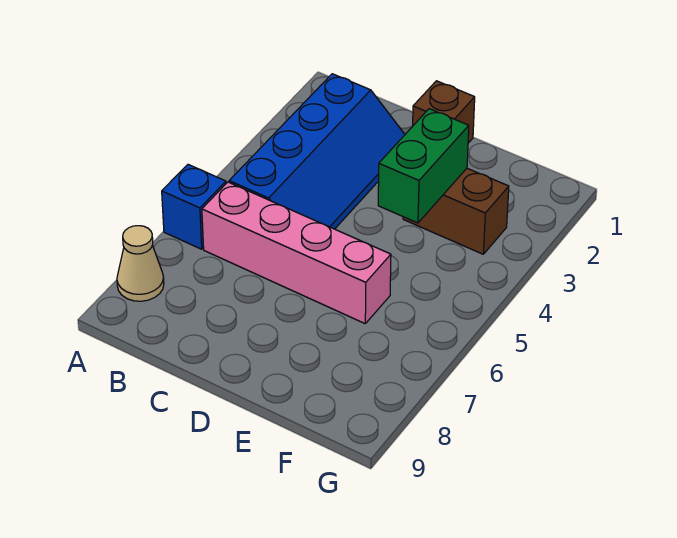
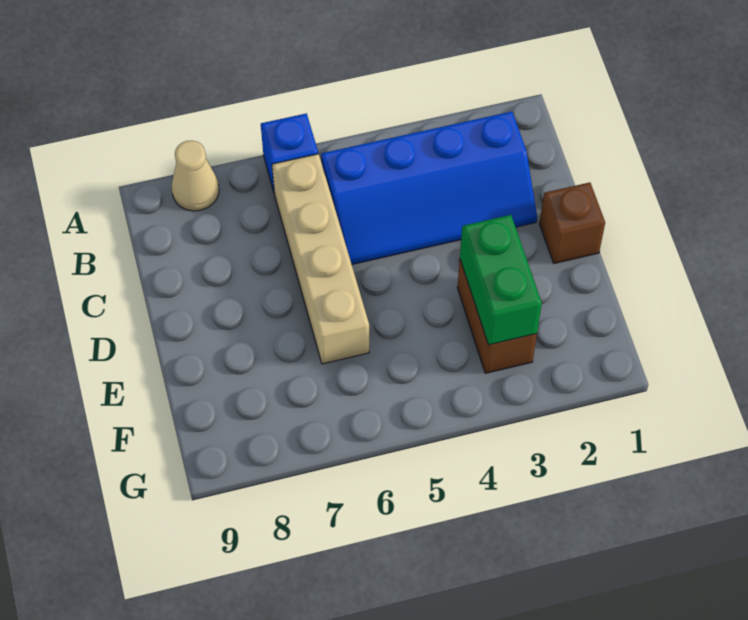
pink 1x4 brick [202,182,391,323] -> tan 1x4 brick [272,154,369,364]
green 1x2 brick [378,109,469,223] -> green 1x2 brick turned to [460,215,542,345]

